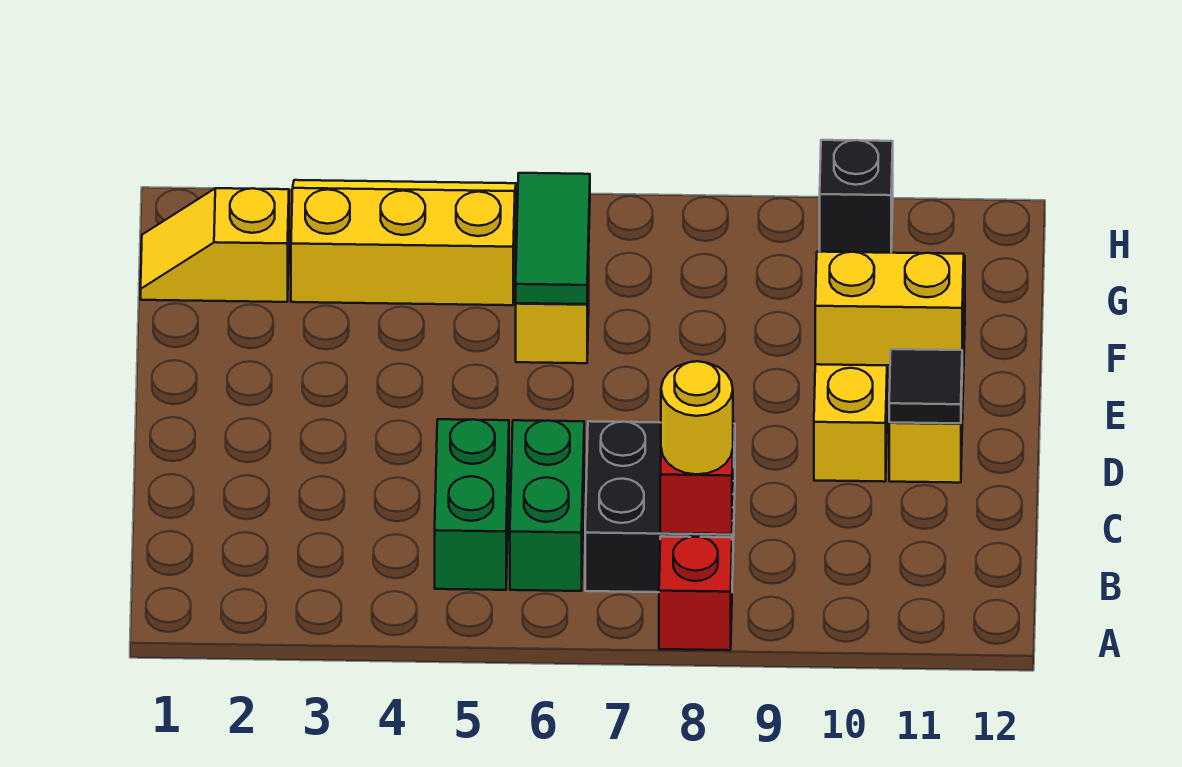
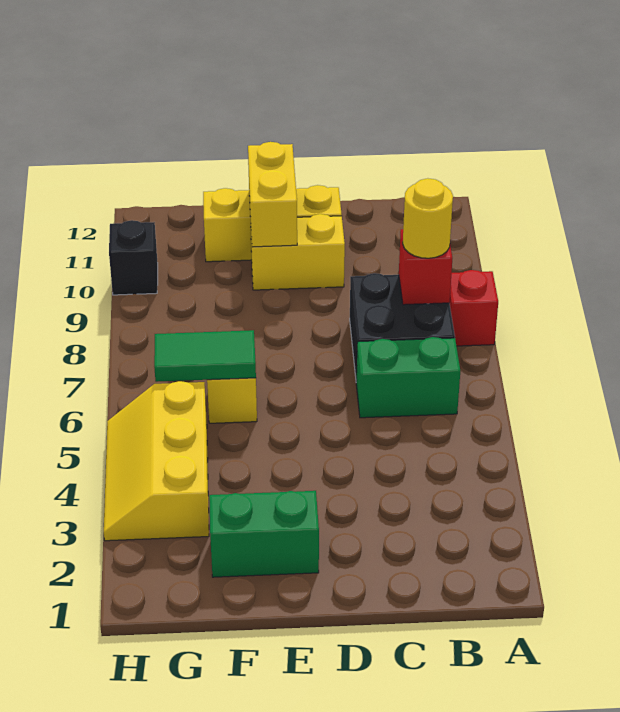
green 1x2 brick [435,419,509,590] -> green 1x2 brick moved to [209,491,319,577]
black 1x1 tile [889,349,962,423] -> none
yellow 1x2 slope [141,188,289,302] -> none

